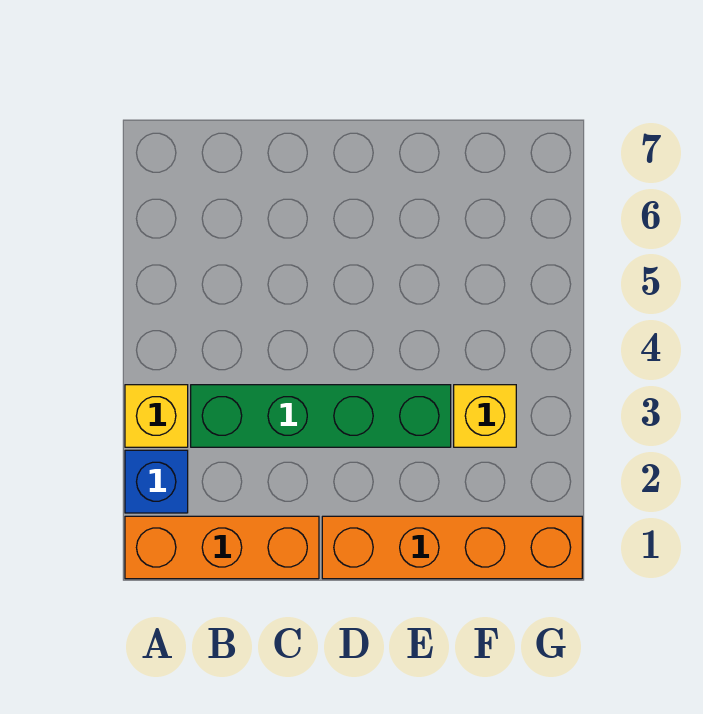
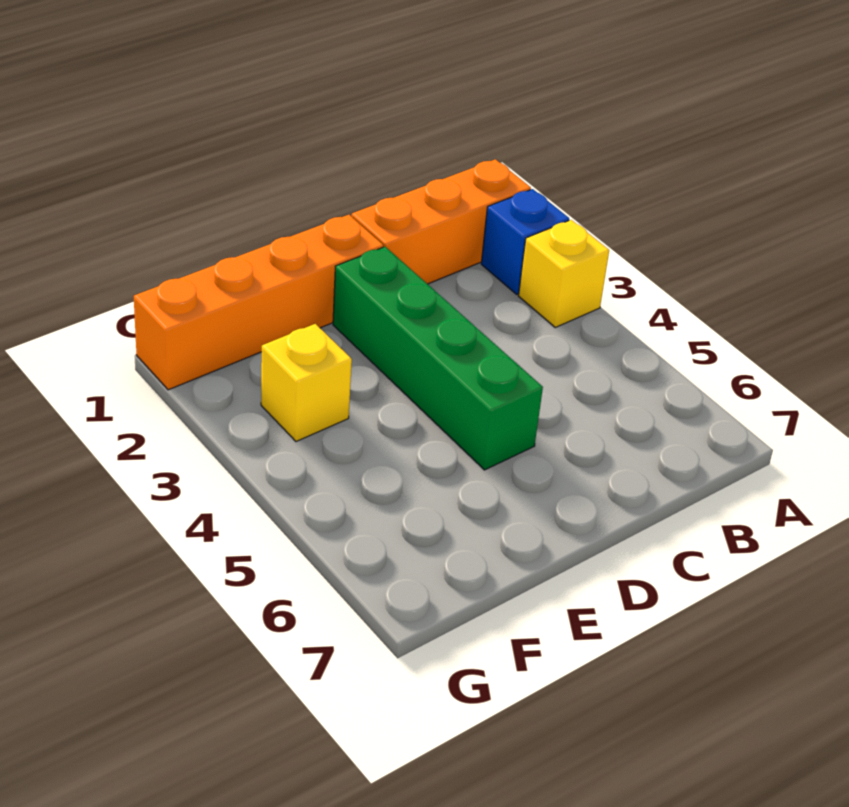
green 1x4 brick [191,385,451,447] -> green 1x4 brick turned to [333,247,543,470]

